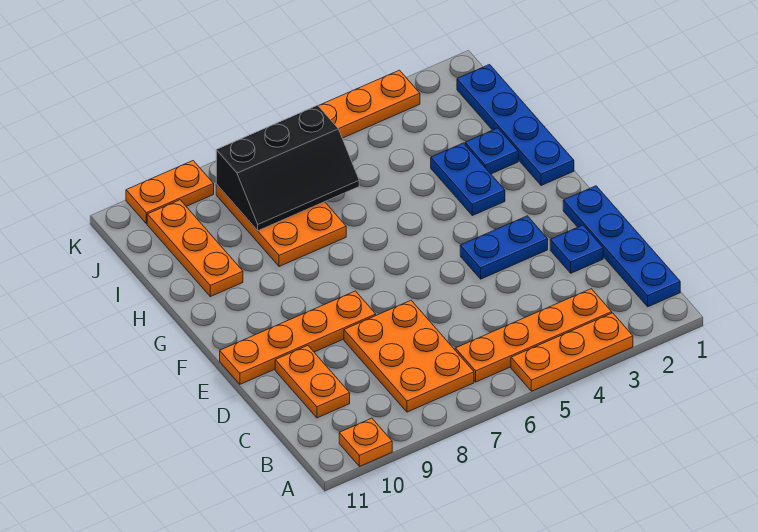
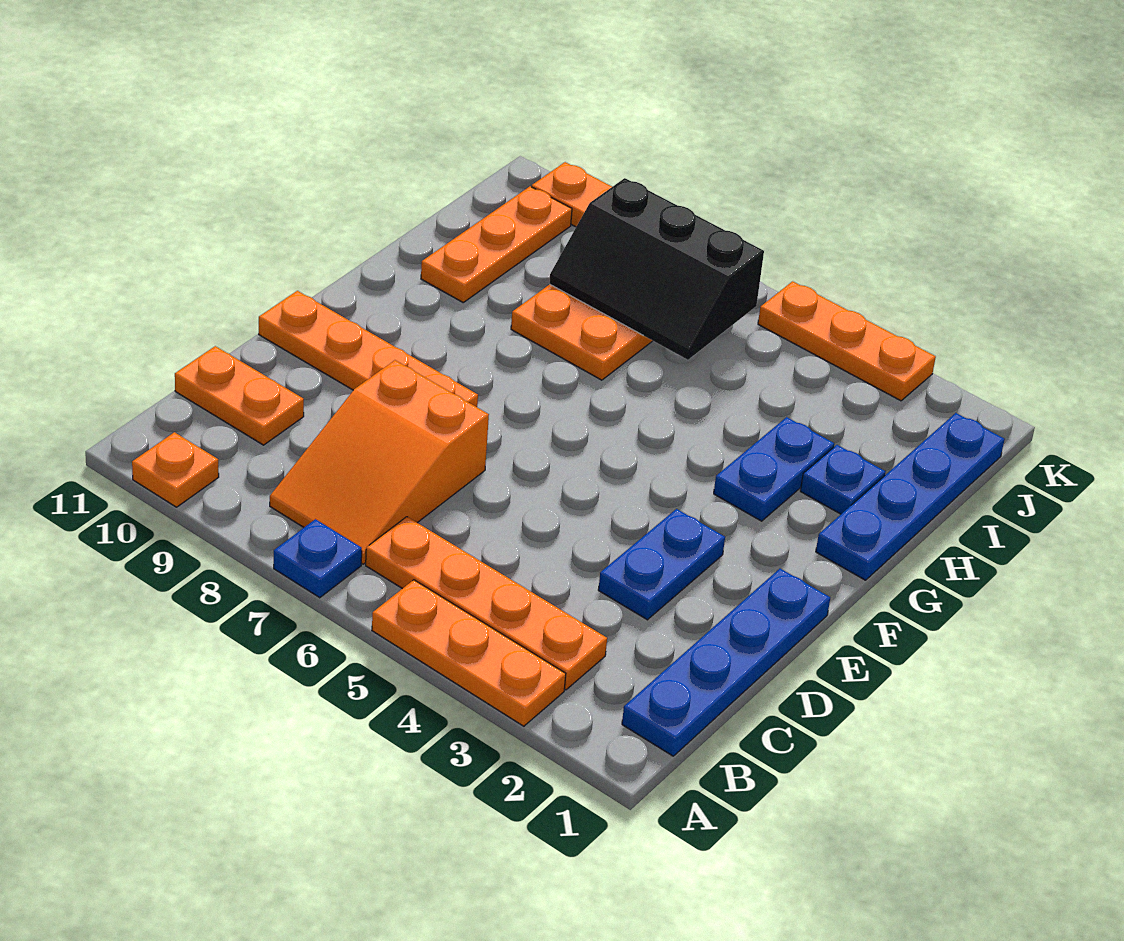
orange 2x3 plate [344,300,474,412] -> orange 2x3 slope [270,360,489,564]
orange 1x2 plate [275,346,350,418] -> orange 1x2 plate turned to [175,346,304,445]
blue 1x1 plate [550,225,603,273] -> blue 1x1 plate moved to [274,519,362,598]
blue 1x2 plate [460,216,548,279] -> blue 1x2 plate turned to [598,509,725,620]

